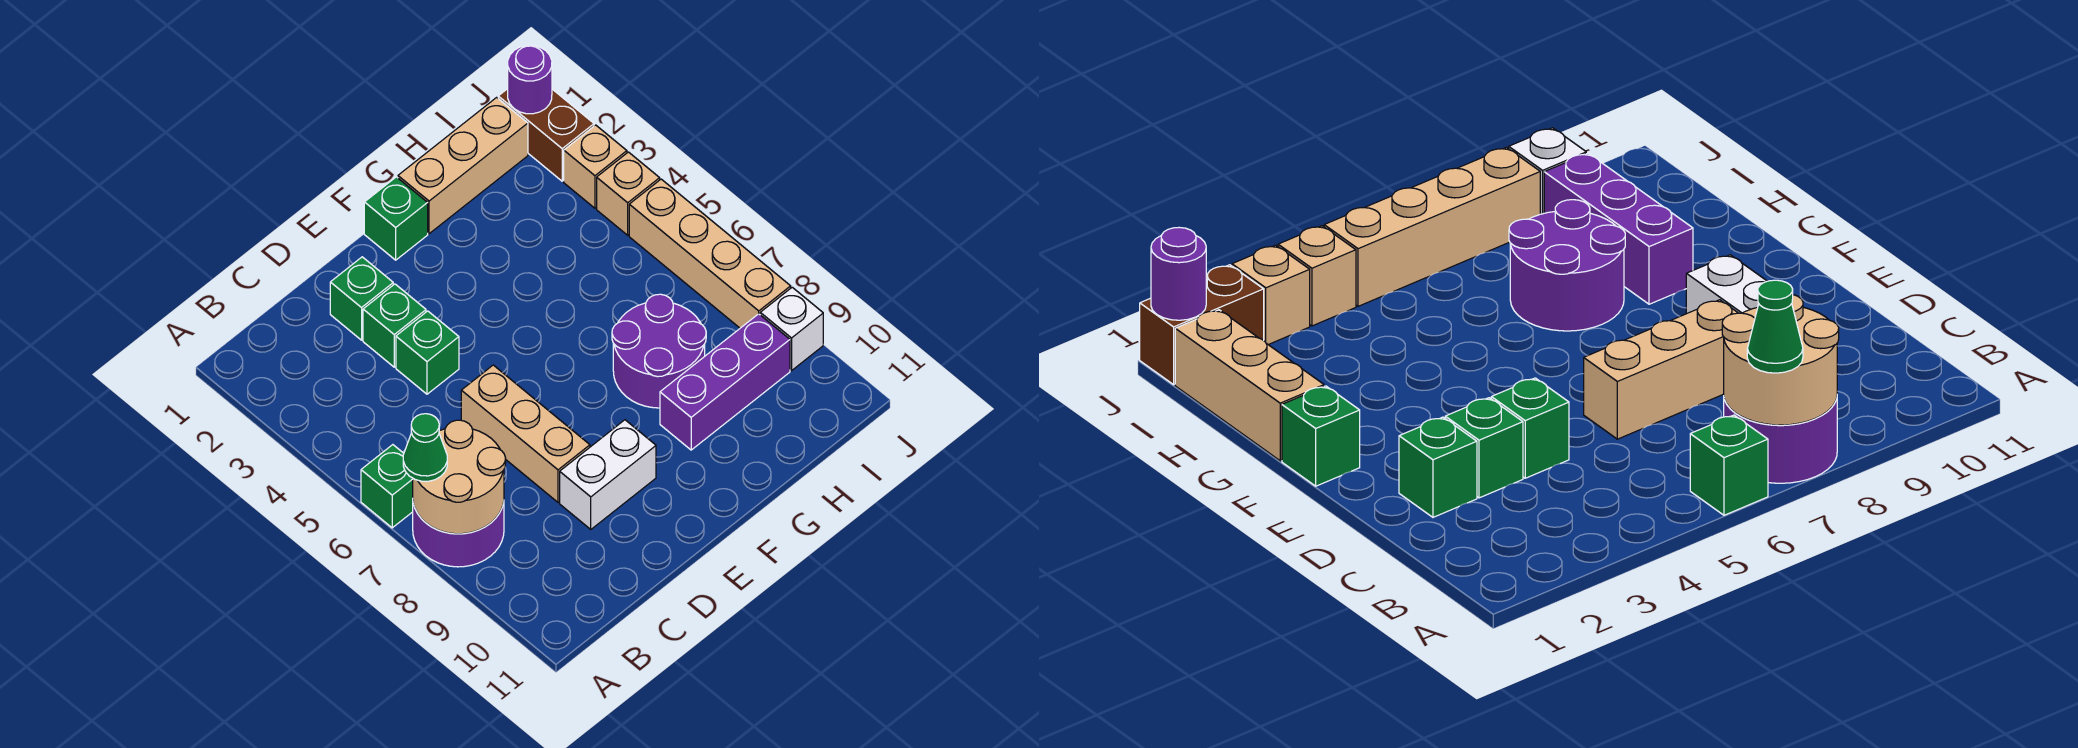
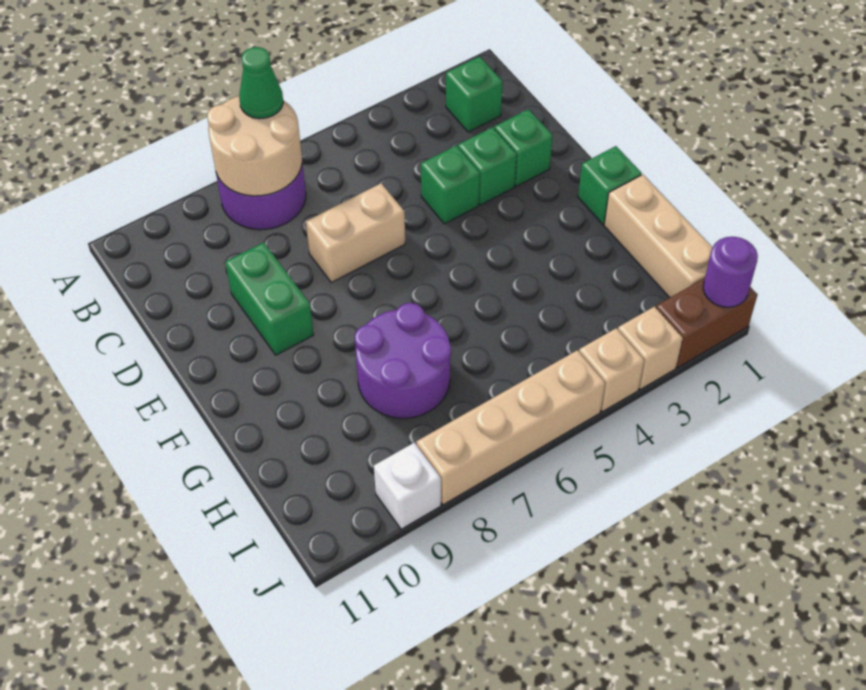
green 1x1 brick [361,445,413,528] -> green 1x1 brick moved to [446,56,503,132]
tan 1x3 brick [461,365,590,502] -> tan 1x2 brick [306,183,405,282]
white 1x2 brick [560,420,656,529] -> green 1x2 brick [225,242,314,355]
purple 1x3 brick [660,314,790,450] -> none

